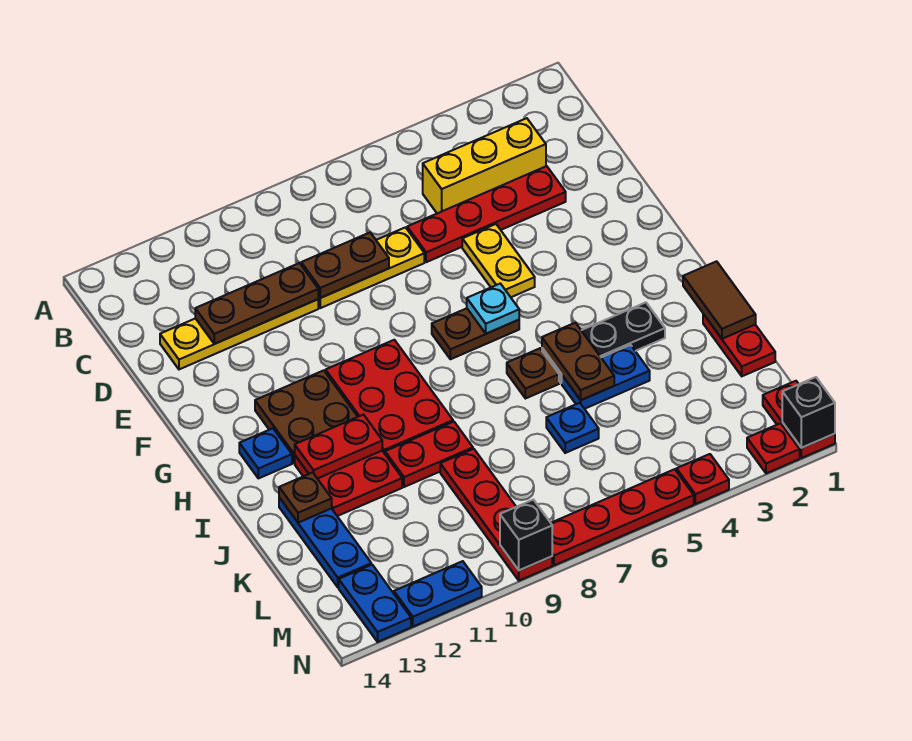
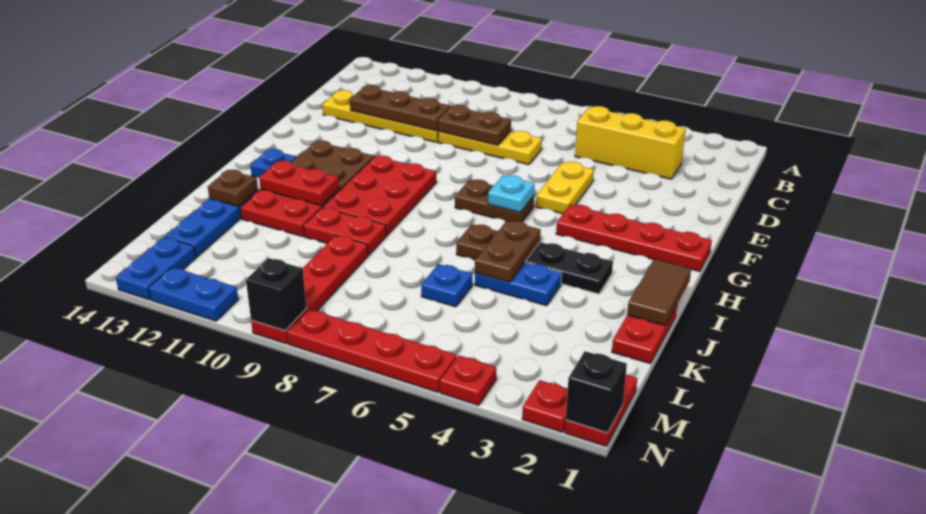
red 1x4 plate [407,166,566,262] -> red 1x4 plate moved to [556,205,712,272]

